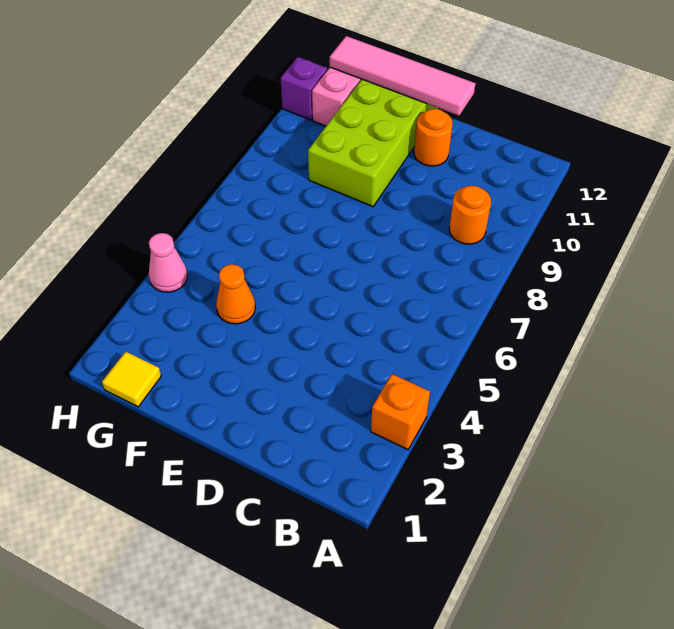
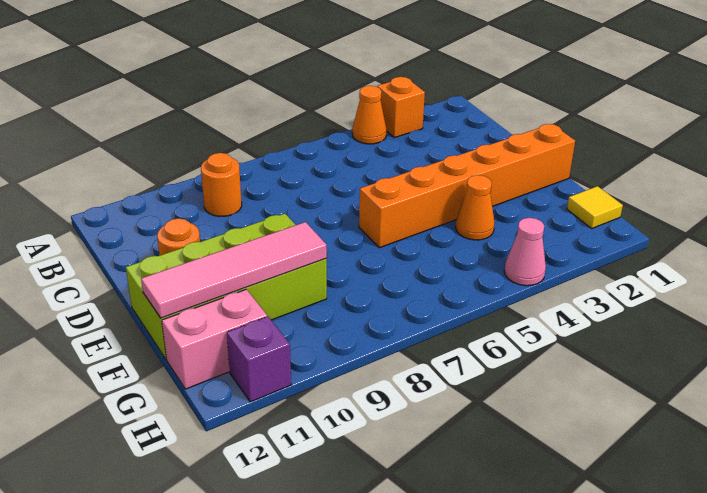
none -> orange 1x1 cone [352,86,387,144]
pink 1x4 tile [330,36,475,116] -> pink 1x4 tile turned to [141,222,327,318]
none -> orange 1x6 brick [359,124,575,248]

